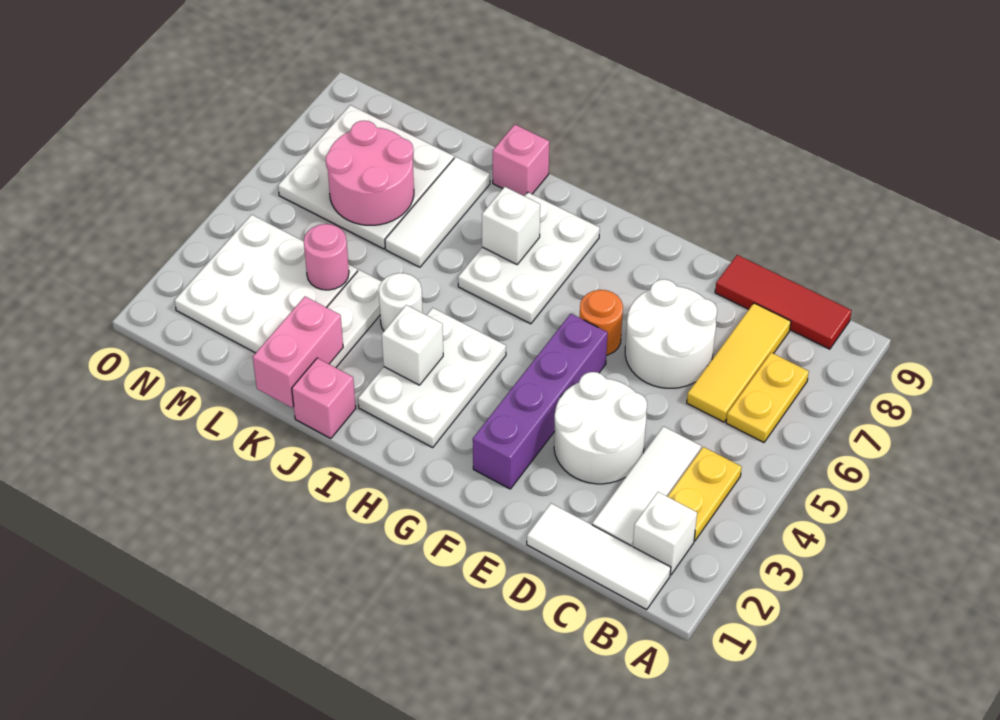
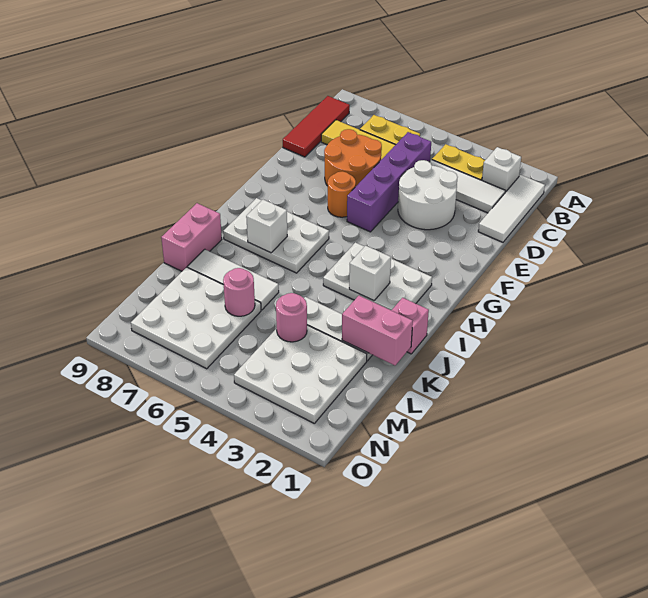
white 2x2 round brick [625,279,717,388] -> orange 2x2 round brick [324,129,382,186]
purple 1x4 brick [473,314,608,489] -> purple 1x4 brick turned to [347,132,431,232]
white 1x1 round brick [379,273,423,331] -> none
pink 1x1 brick [493,125,549,196] -> pink 1x2 brick [161,203,222,271]
pink 2x2 round brick [326,121,414,225] -> pink 1x1 round brick [223,268,255,316]

